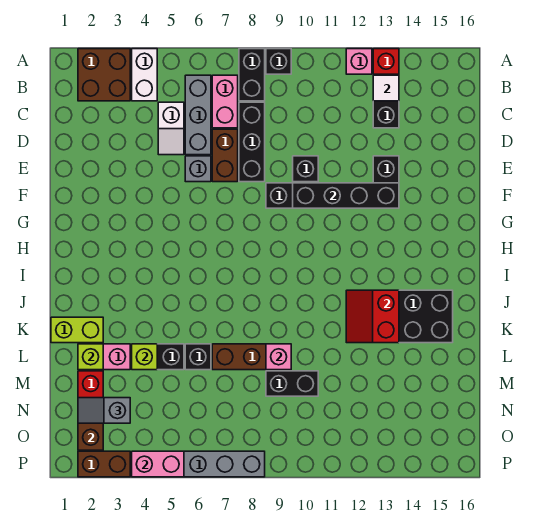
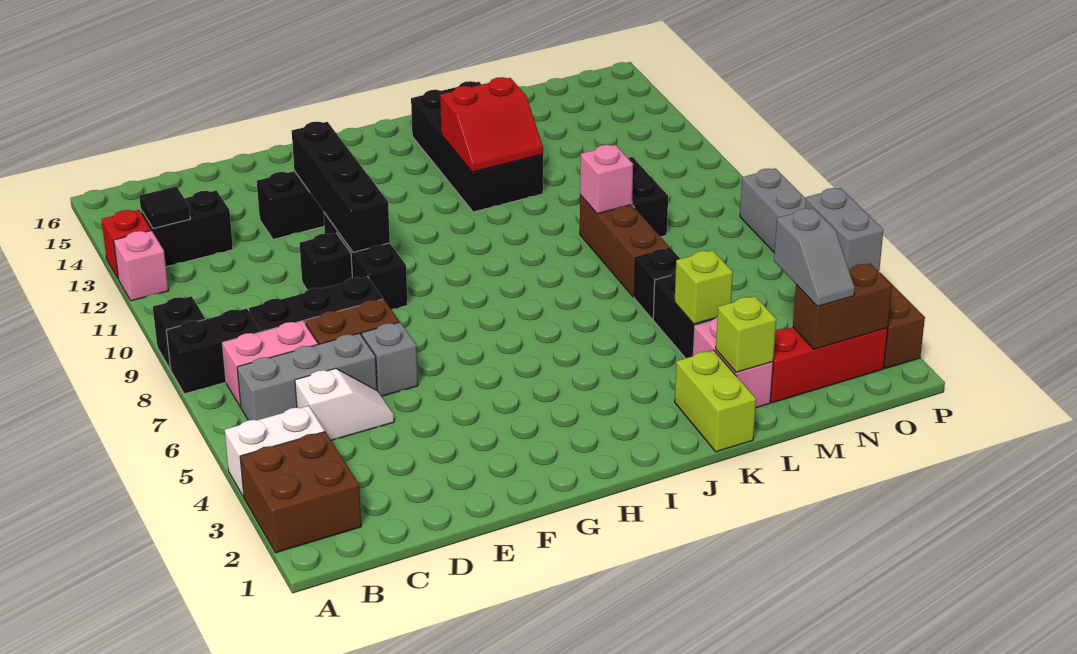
white 1x1 tile [373,75,399,101] -> black 1x1 tile [139,186,190,228]
pink 1x2 brick [132,451,184,477] -> grey 1x2 brick [805,188,883,271]

